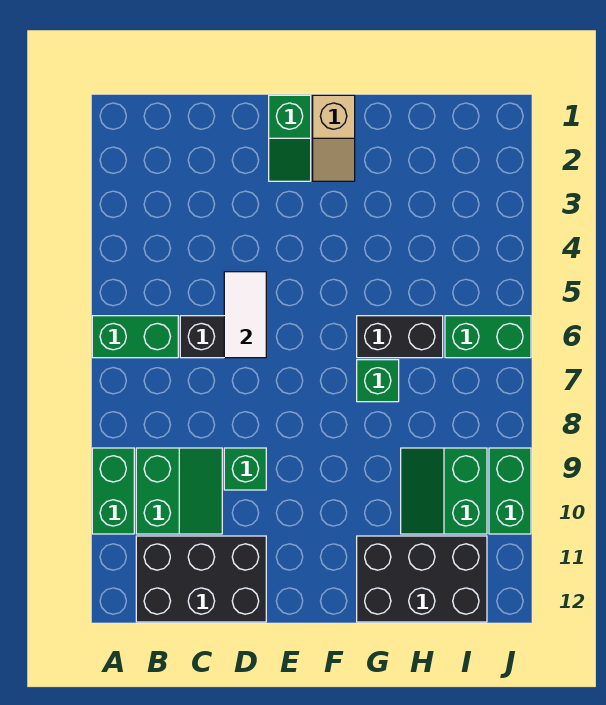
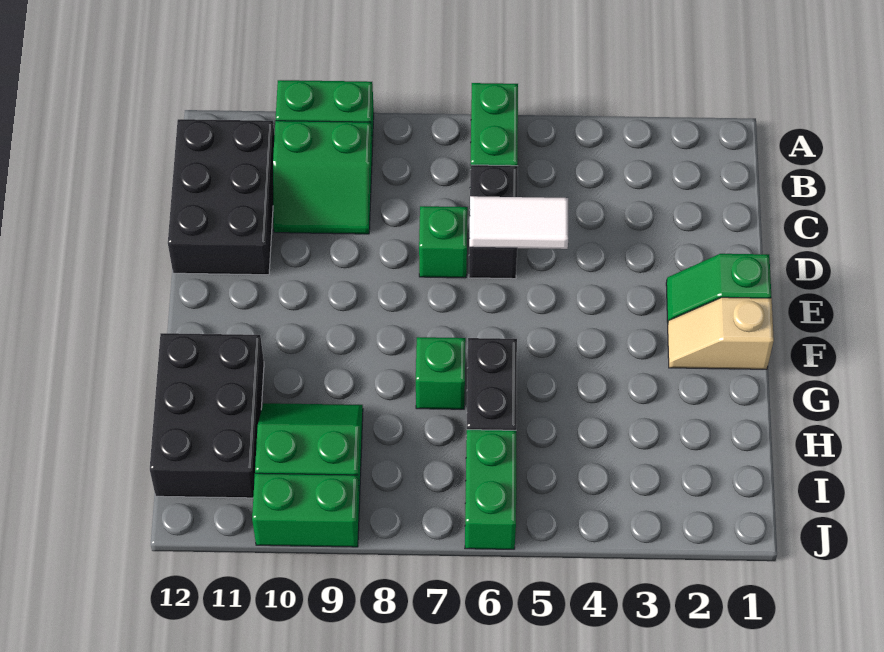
green 1x1 brick [224,448,266,490] -> green 1x1 brick moved to [419,206,468,278]

